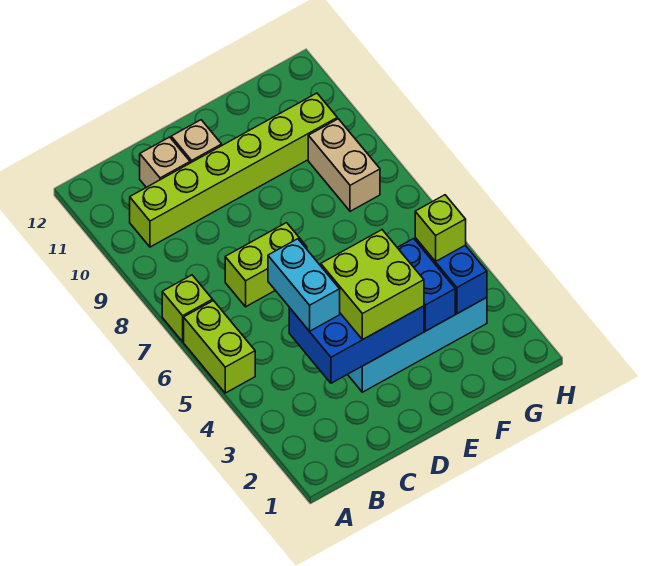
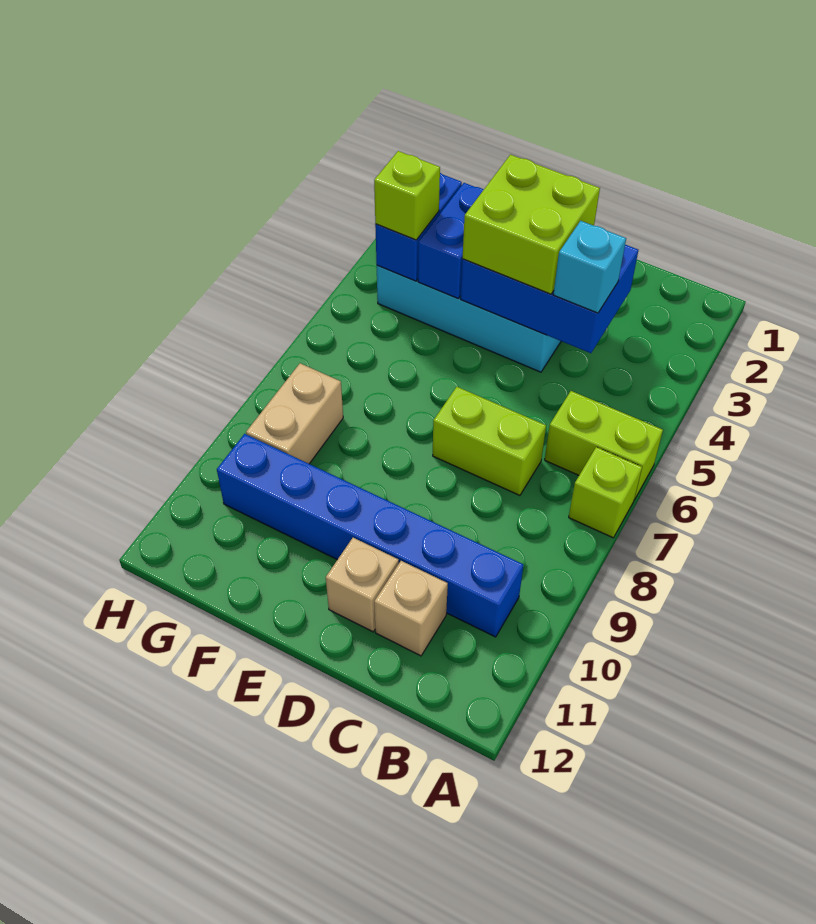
lime 1x2 brick [184,301,255,393] -> lime 1x2 brick turned to [545,391,663,500]
lime 1x6 brick [130,93,337,247] -> blue 1x6 brick [217,434,523,637]
cyan 1x2 brick [268,239,340,331] -> cyan 1x1 brick [553,221,626,313]

